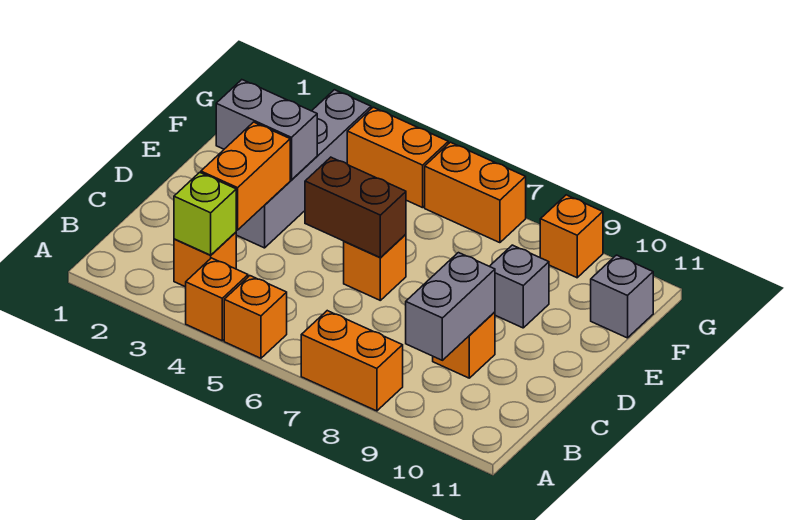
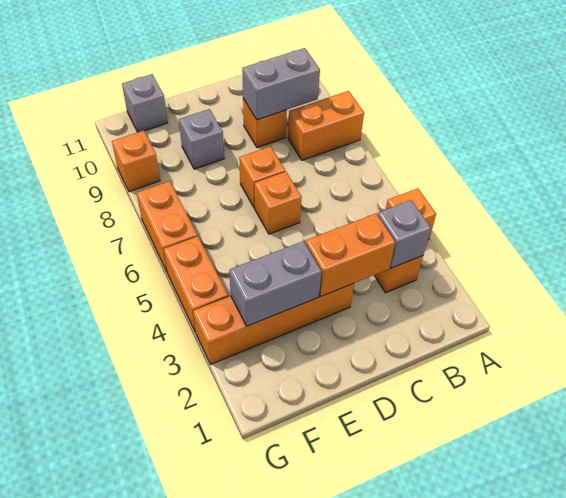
orange 1x1 brick [224,276,287,358] -> orange 1x1 brick moved to [239,146,285,208]
orange 1x2 brick [301,311,403,411] -> orange 1x2 brick turned to [288,91,364,160]
lime 1x1 brick [174,172,236,255] -> grey 1x1 brick [378,200,431,268]
grey 1x4 brick [236,90,371,248] -> orange 1x4 brick [193,283,354,364]
brown 1x2 brick [305,157,406,257] -> none
grey 1x2 brick [216,80,317,180] -> grey 1x2 brick turned to [229,241,322,326]

